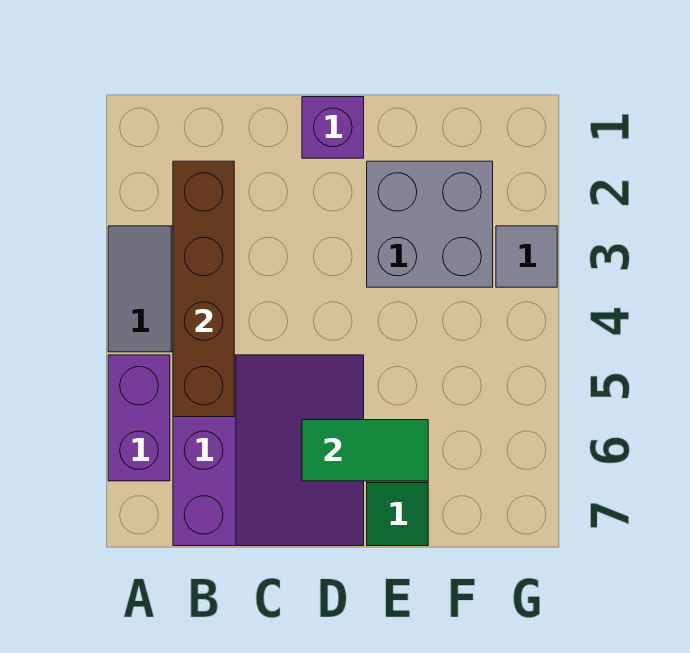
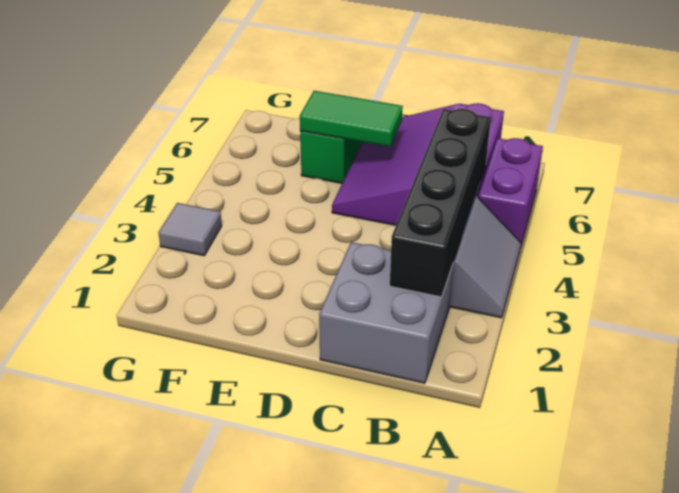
brown 1x4 brick [173,161,234,417] -> black 1x4 brick [390,109,491,297]
purple 1x1 brick [302,97,364,158] -> none
grey 2x2 brick [367,161,493,287] -> grey 2x2 brick moved to [319,242,453,383]

